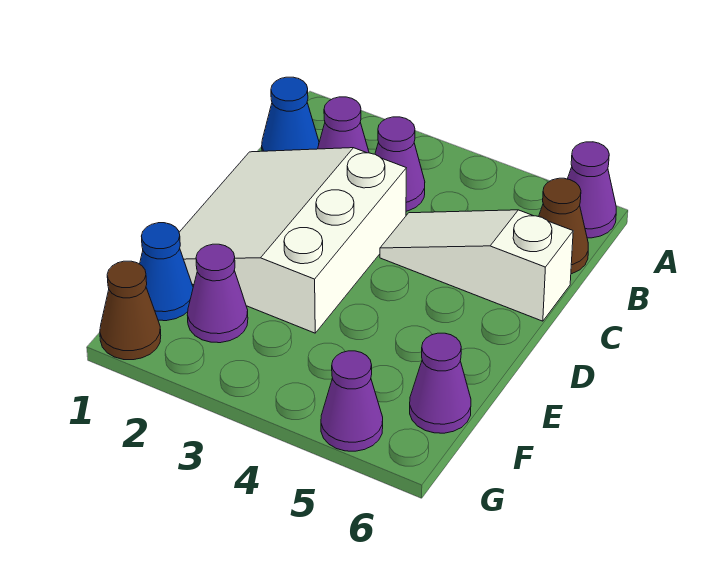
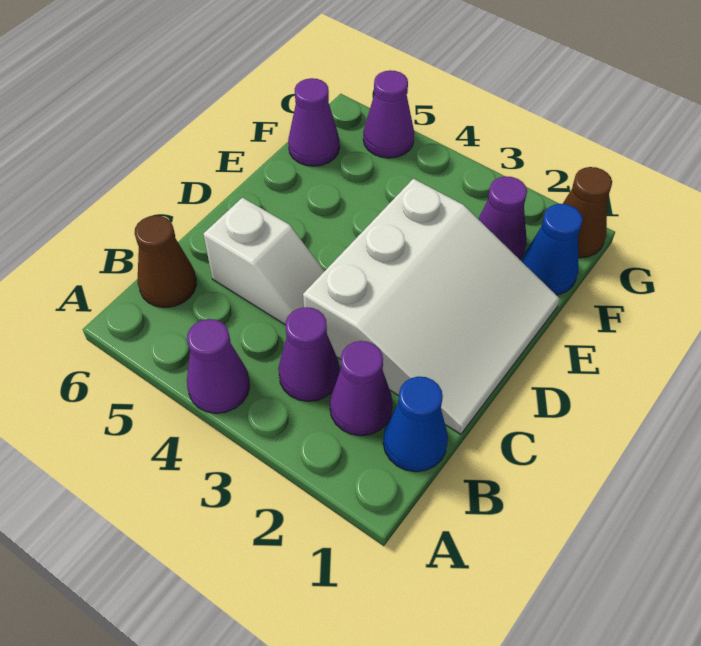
purple 1x1 cone [568,142,616,238] -> purple 1x1 cone moved to [187,319,250,413]
white 1x3 slope [380,210,573,321] -> white 1x2 slope [204,198,324,325]

